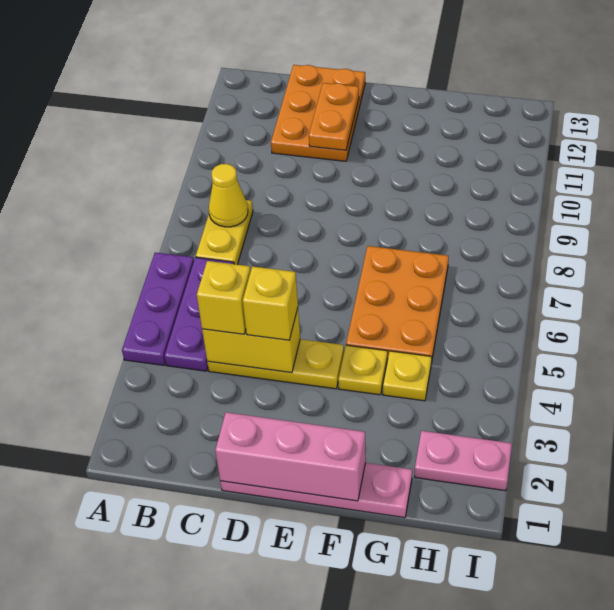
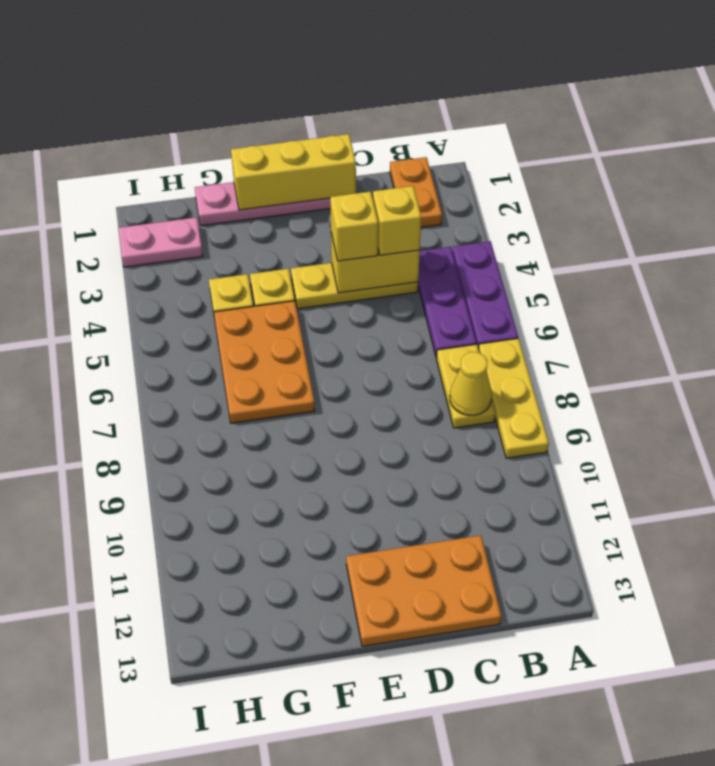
none -> yellow 1x3 plate [478,338,549,458]
orange 2x3 plate [271,65,365,161] -> orange 2x3 plate turned to [346,535,501,646]
pink 1x3 brick [215,412,366,501] -> yellow 1x3 brick [231,134,356,210]
orange 1x2 plate [309,83,359,150] -> orange 1x2 plate moved to [390,157,442,227]

